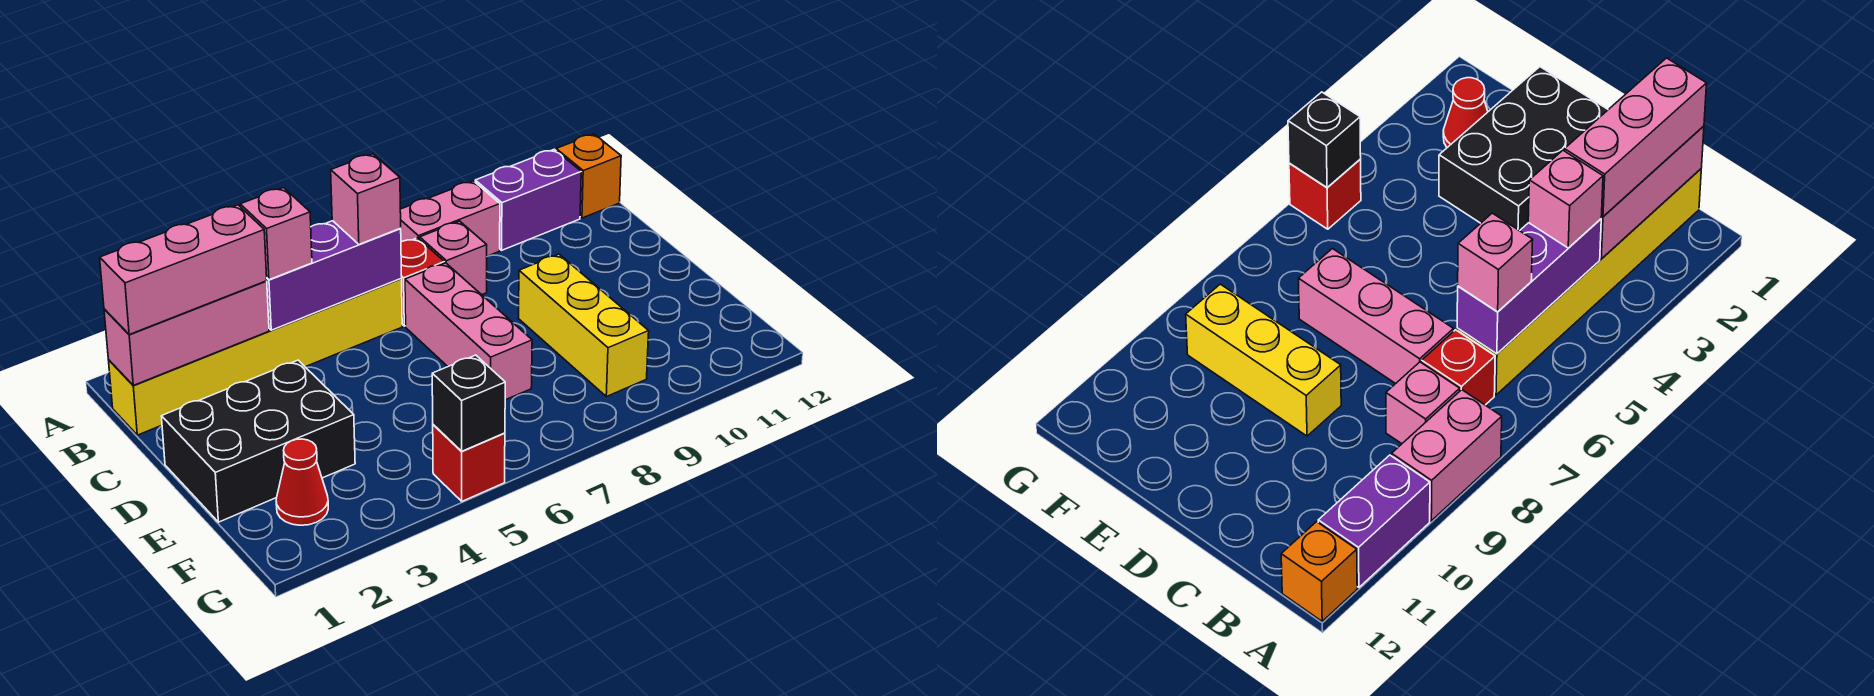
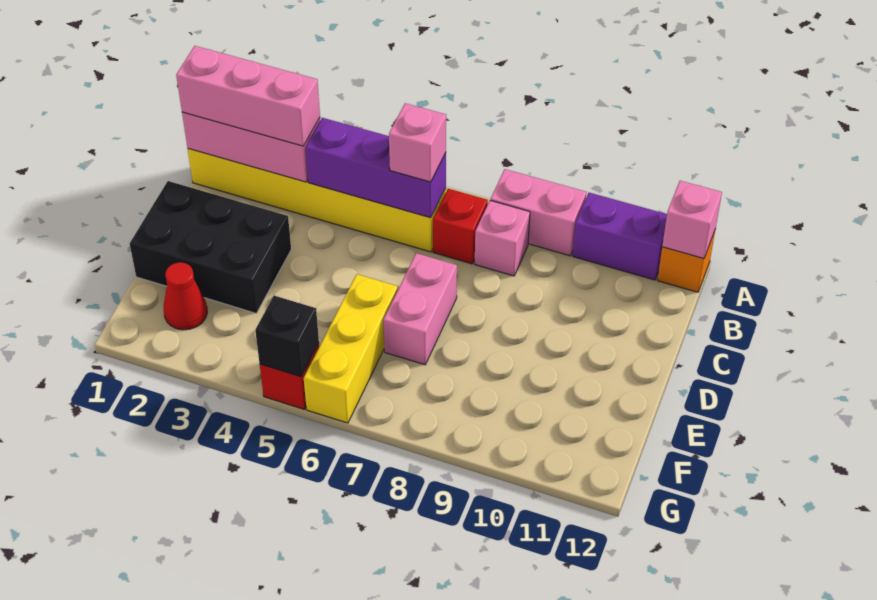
pink 1x1 brick [240,188,312,280] -> pink 1x1 brick moved to [662,181,722,259]
pink 1x3 brick [405,263,532,400] -> pink 1x2 brick [383,253,457,365]
yellow 1x3 brick [519,254,649,397] -> yellow 1x3 brick moved to [304,274,398,423]

